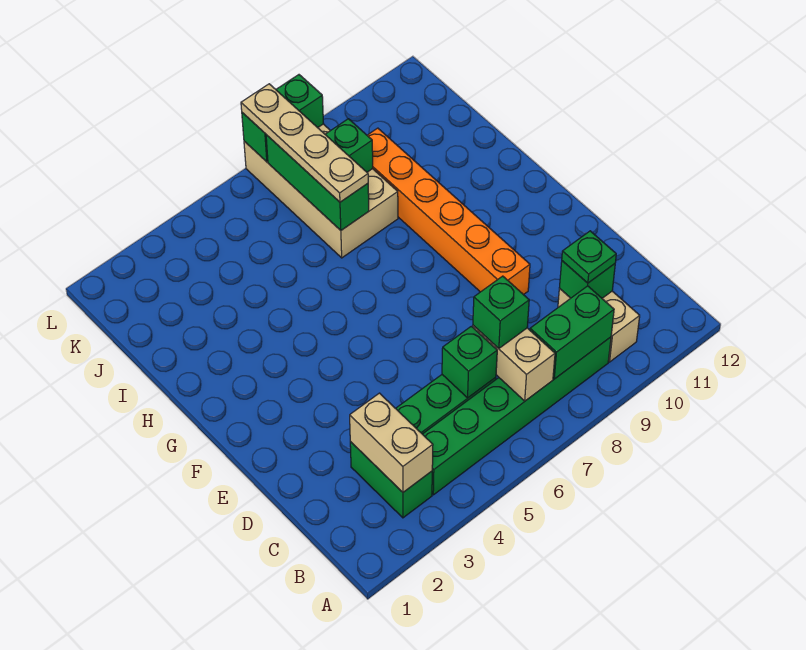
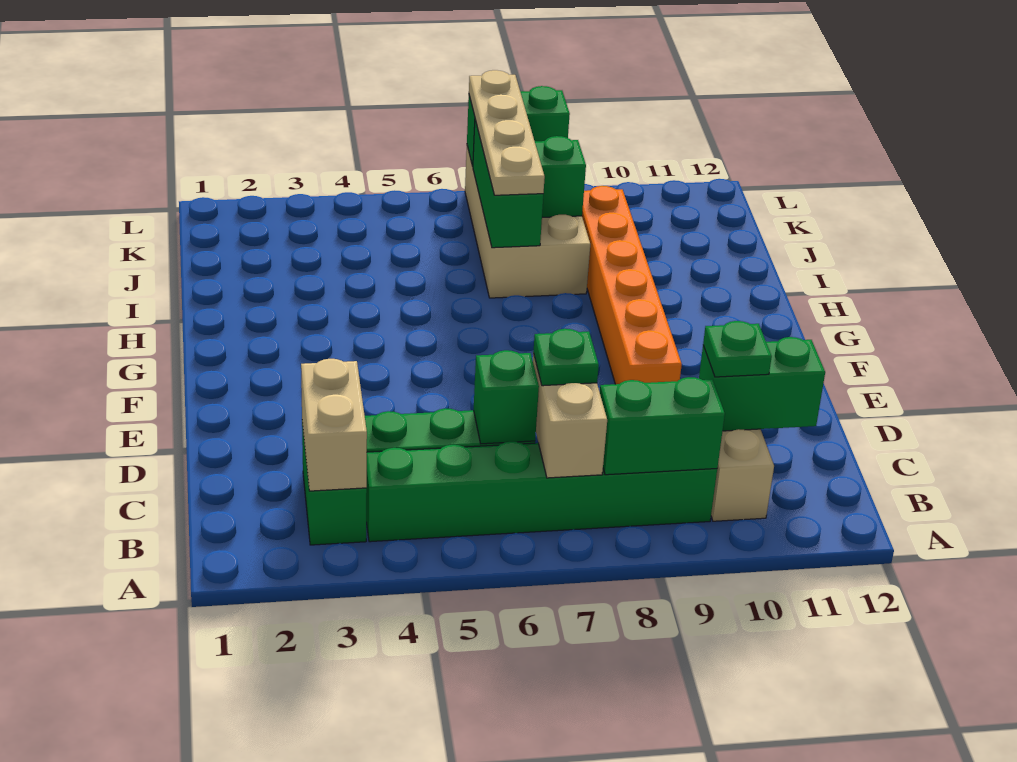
green 1x1 brick [473,276,529,348] -> green 1x1 plate [533,329,599,386]
green 1x1 brick [559,261,615,298] -> green 1x2 brick [699,337,825,431]

